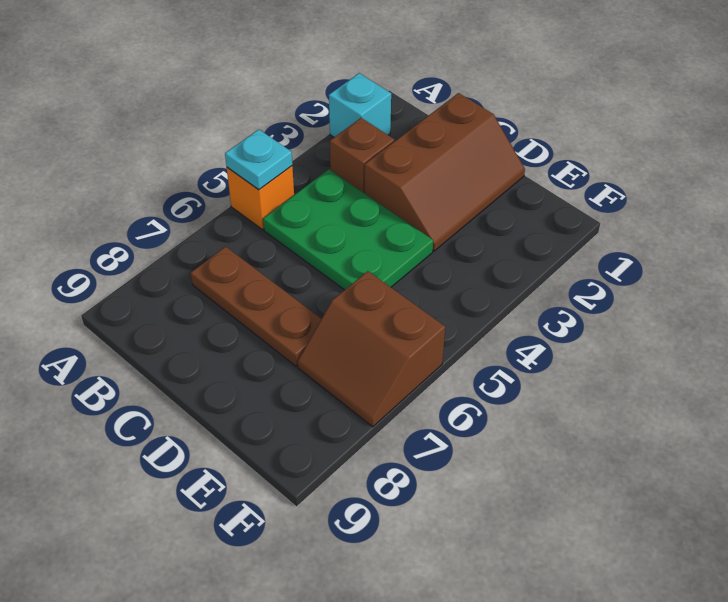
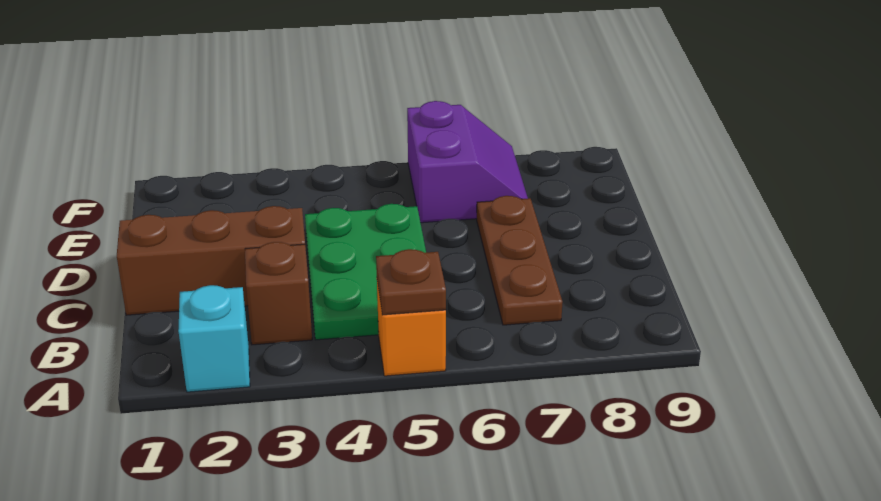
cyan 1x1 plate [225,130,292,190] -> brown 1x1 plate [376,249,446,315]
brown 2x2 slope [298,271,445,427] -> purple 2x2 slope [407,101,528,223]

